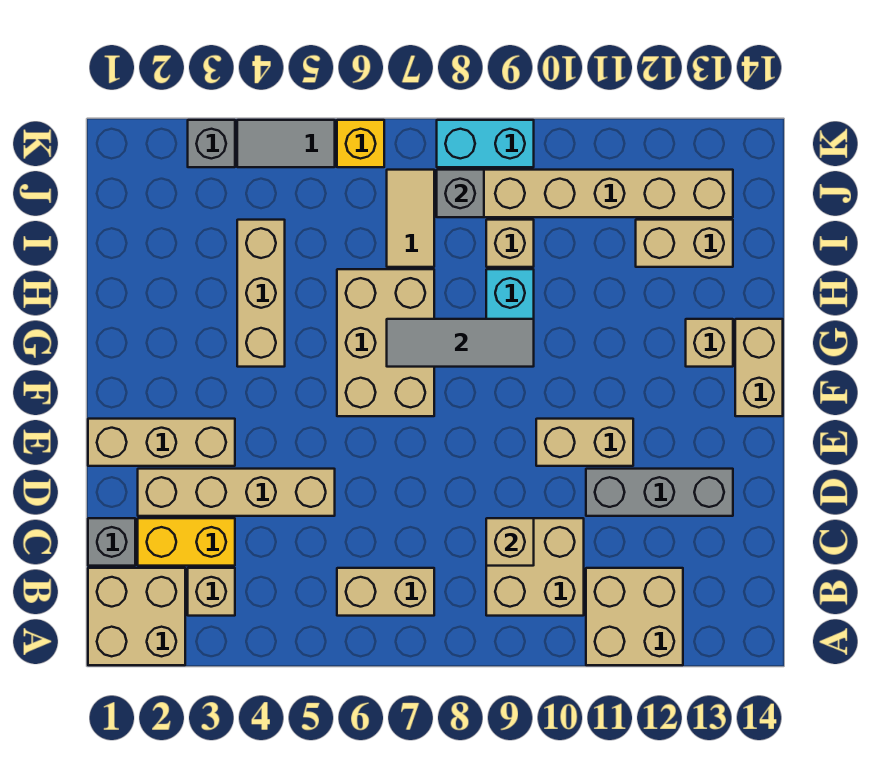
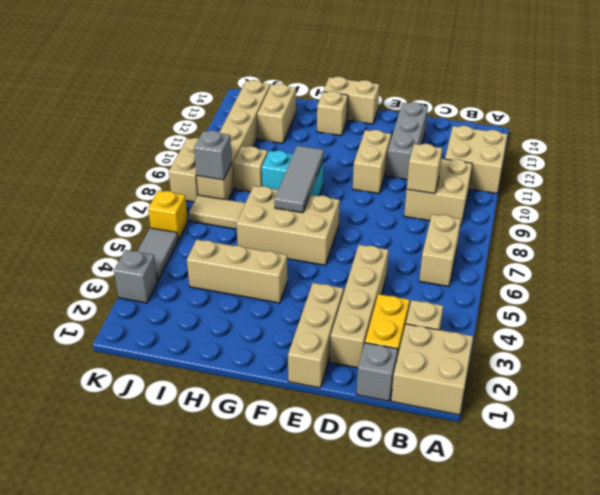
cyan 1x2 brick [437,120,534,167] -> tan 1x2 brick [169,138,199,202]

